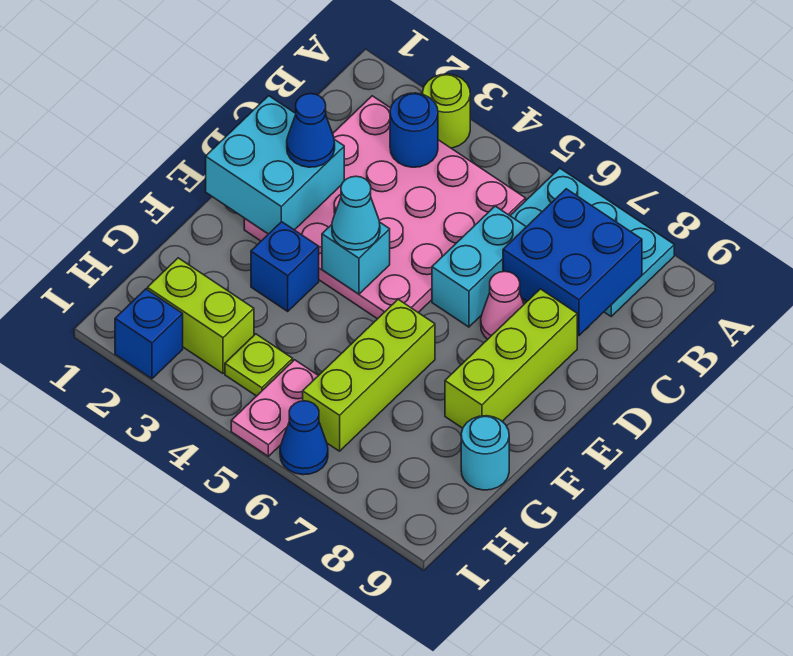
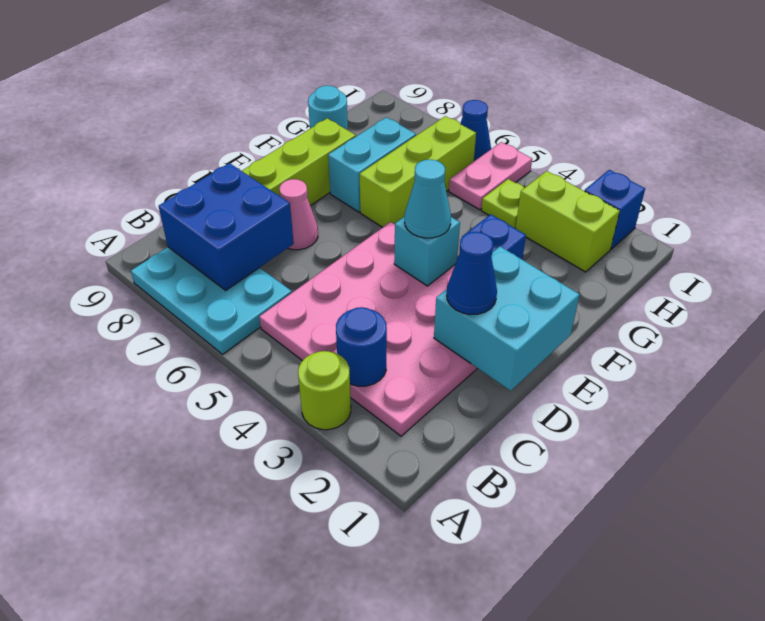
cyan 1x2 brick [432,206,526,327] -> cyan 1x2 brick moved to [328,117,416,212]

